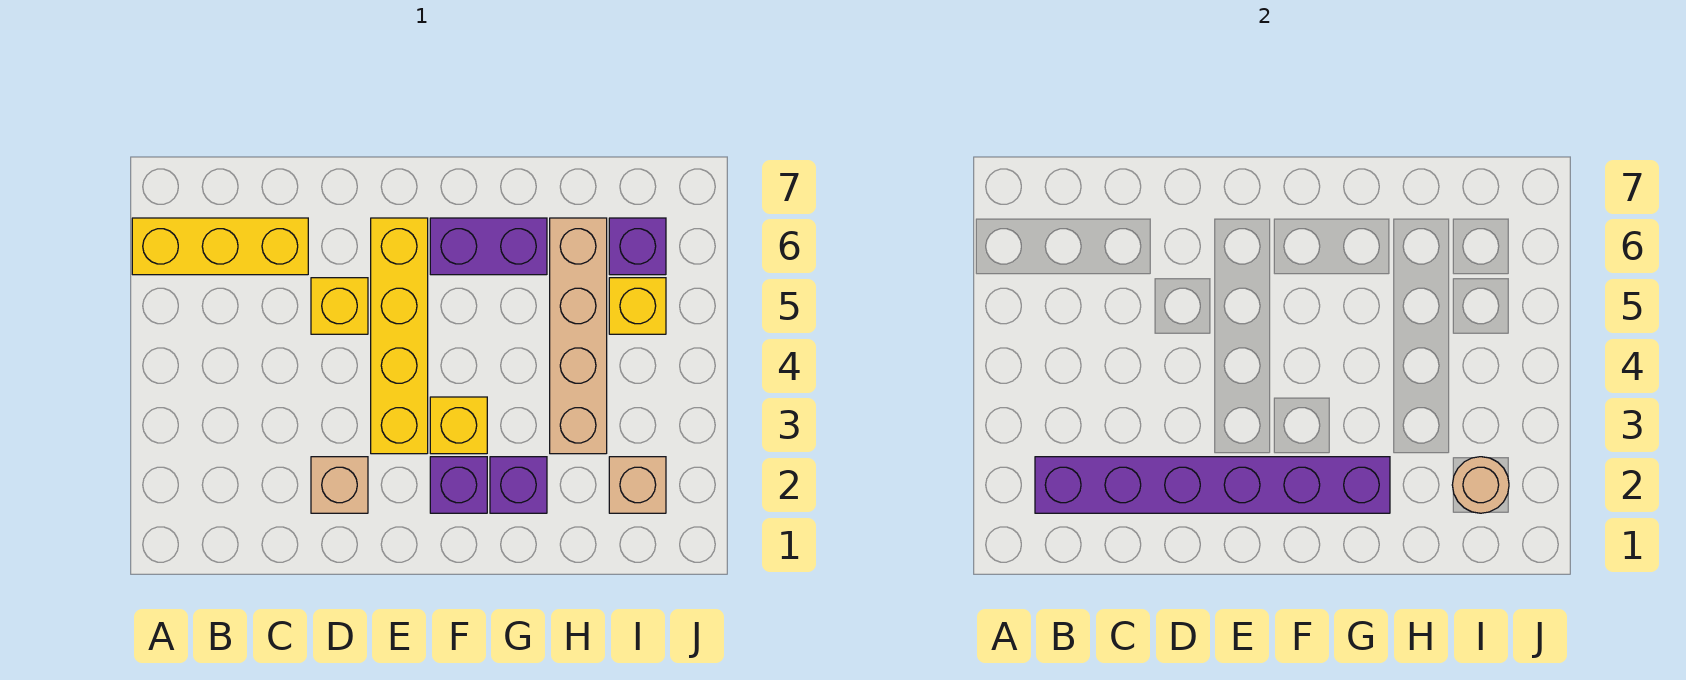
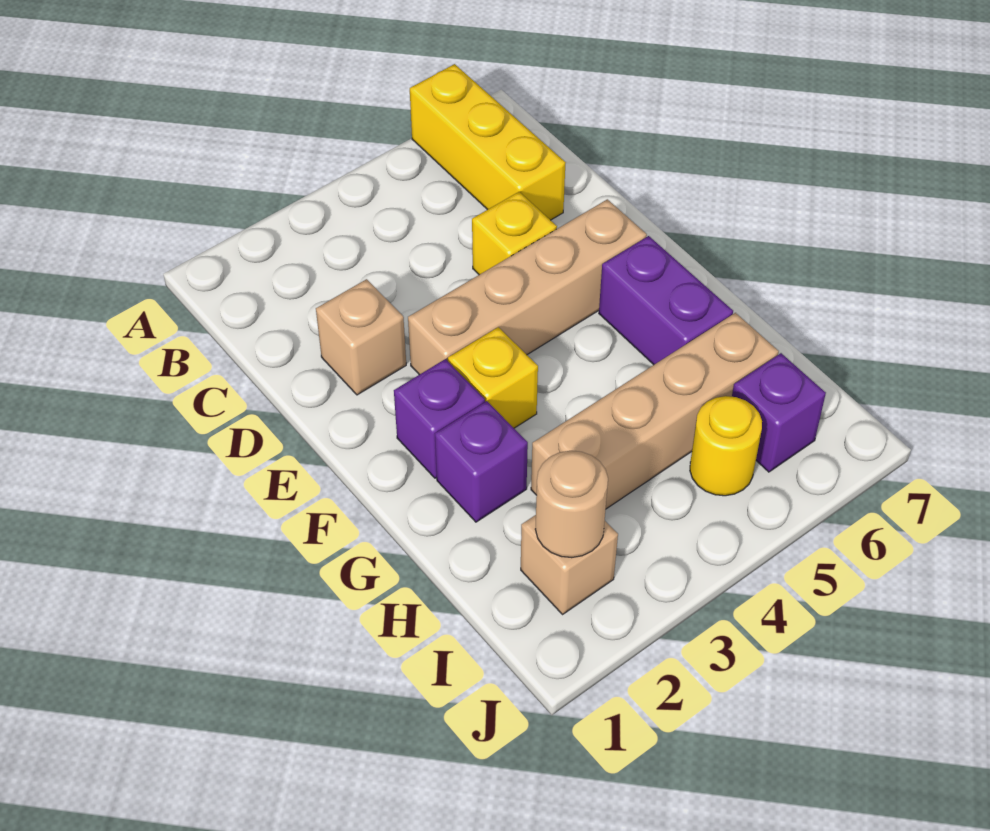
purple 1x6 brick [1035,457,1390,513] -> none
yellow 1x4 brick [371,218,428,454] -> tan 1x4 brick [408,199,647,375]
yellow 1x1 brick [609,278,666,334] -> yellow 1x1 round brick [690,396,762,496]

